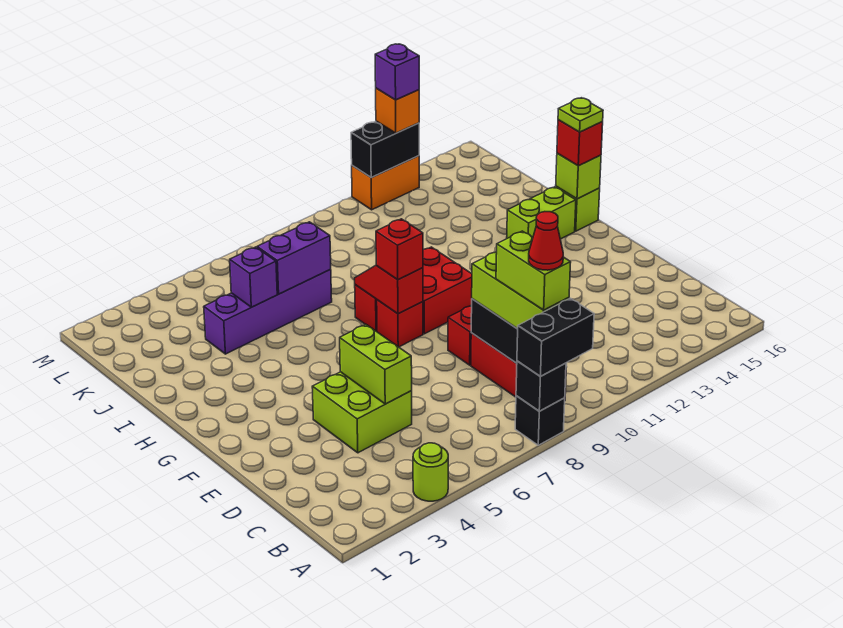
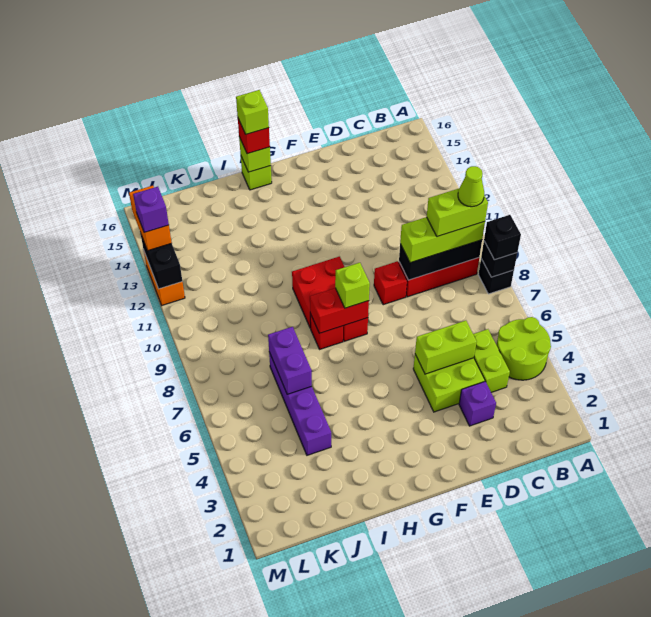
lime 1x1 round brick [413,443,448,501] -> lime 2x2 round brick [497,317,551,380]
black 1x2 brick [517,298,594,376] -> black 1x1 brick [484,215,521,260]
red 1x1 cone [529,212,563,270] -> lime 1x1 cone [458,166,484,207]
red 1x2 slope [355,265,423,314] -> red 1x2 brick [310,288,369,333]
red 1x1 brick [376,219,423,280] -> lime 1x1 brick [335,263,370,308]
lime 1x2 brick [507,187,576,239] -> lime 1x2 brick moved to [473,329,510,392]
lime 1x1 plate [558,98,603,132] -> lime 1x1 brick [236,90,269,134]
purple 1x1 brick [230,247,277,307] -> purple 1x1 brick moved to [459,381,496,426]
orange 1x1 brick [376,88,419,133] -> orange 1x2 brick [129,186,172,251]

